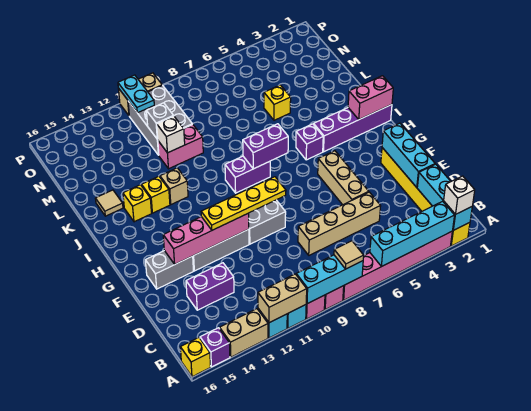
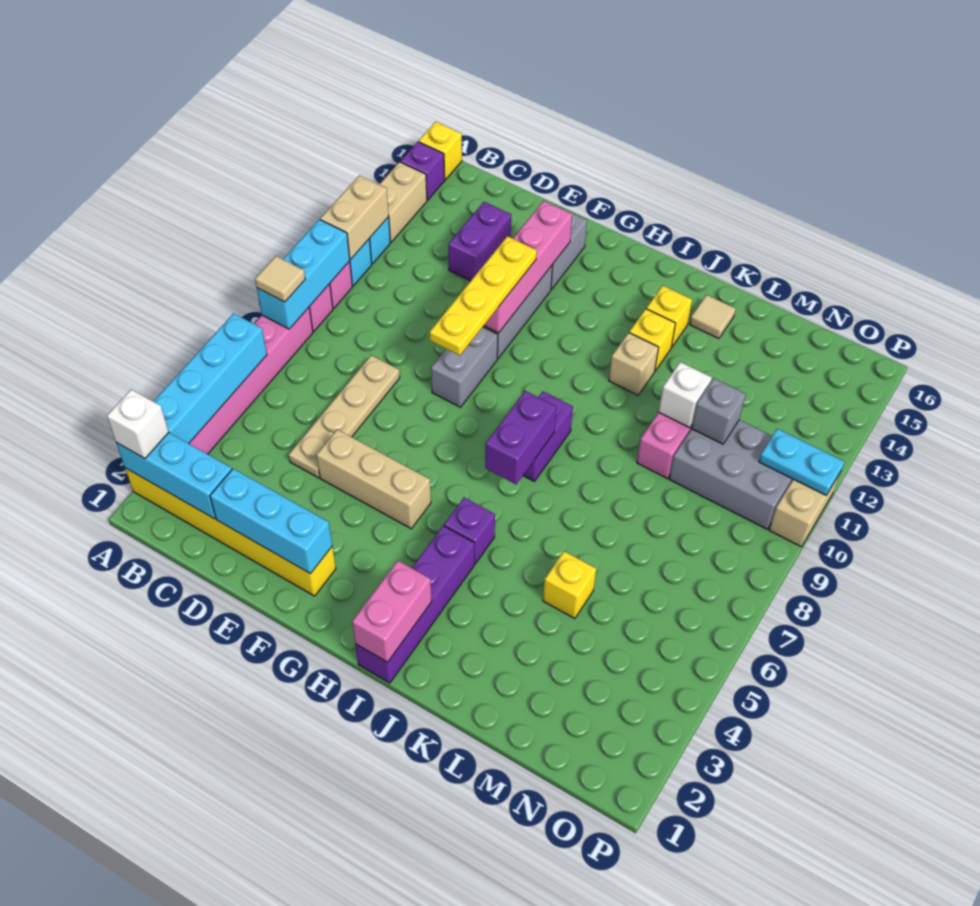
tan 1x4 brick [298,192,381,255] -> tan 1x4 plate [289,355,400,478]

